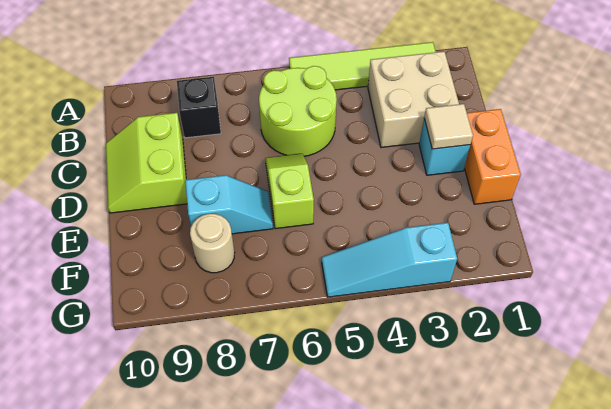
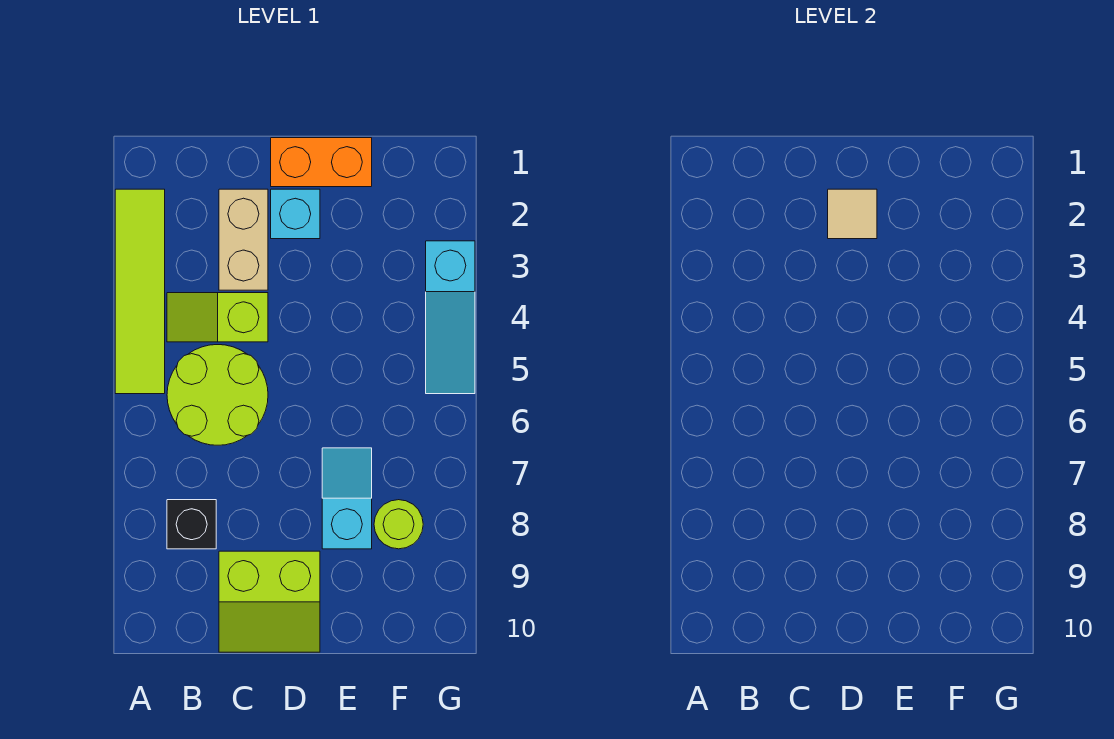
tan 2x2 brick [368,52,459,147] -> tan 1x2 brick [219,189,268,290]
lime 1x2 slope [265,154,314,229] -> lime 1x2 slope moved to [167,293,268,342]
tan 1x1 round brick [190,214,235,273] -> lime 1x1 round brick [374,500,423,549]

